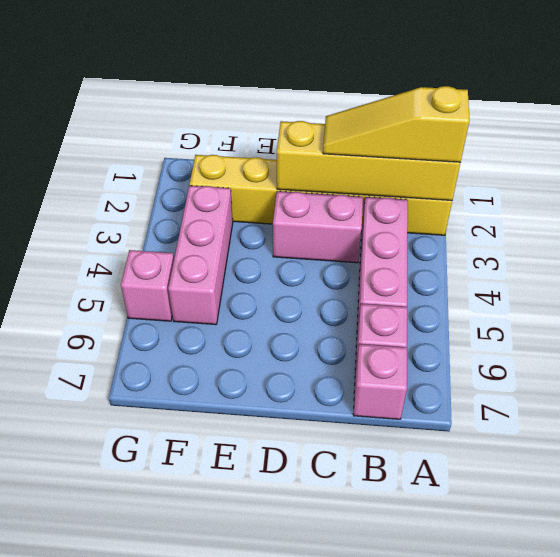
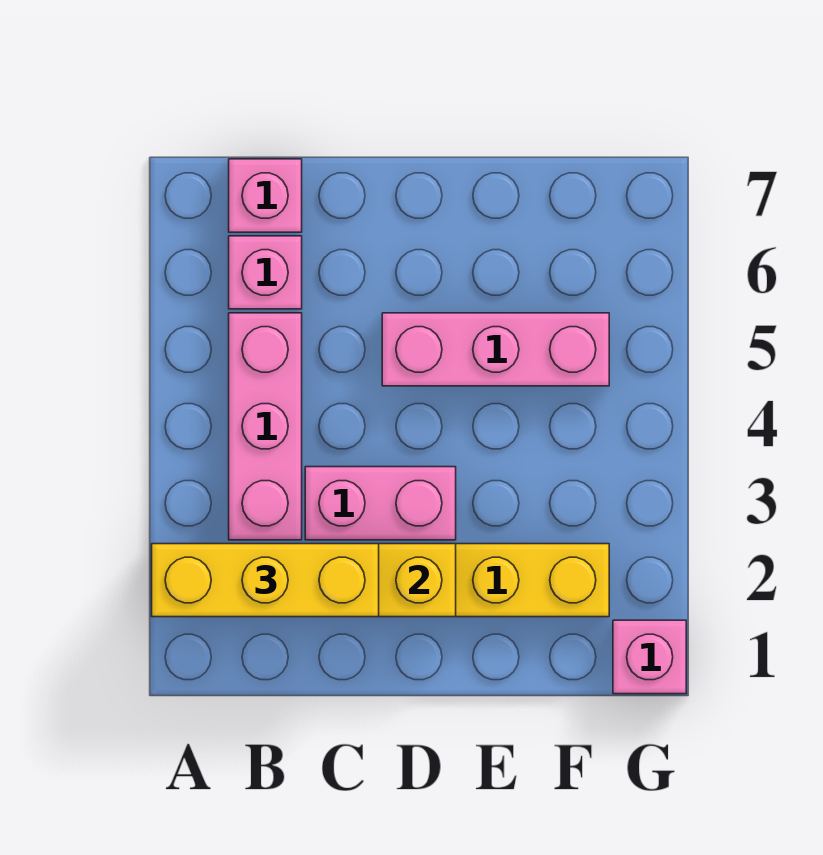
yellow 1x3 slope [323,86,470,162] -> yellow 1x3 brick [152,544,379,617]
pink 1x3 brick [168,186,233,325] -> pink 1x3 brick turned to [382,313,609,386]
pink 1x1 brick [121,250,174,321] -> pink 1x1 brick moved to [613,620,686,694]

